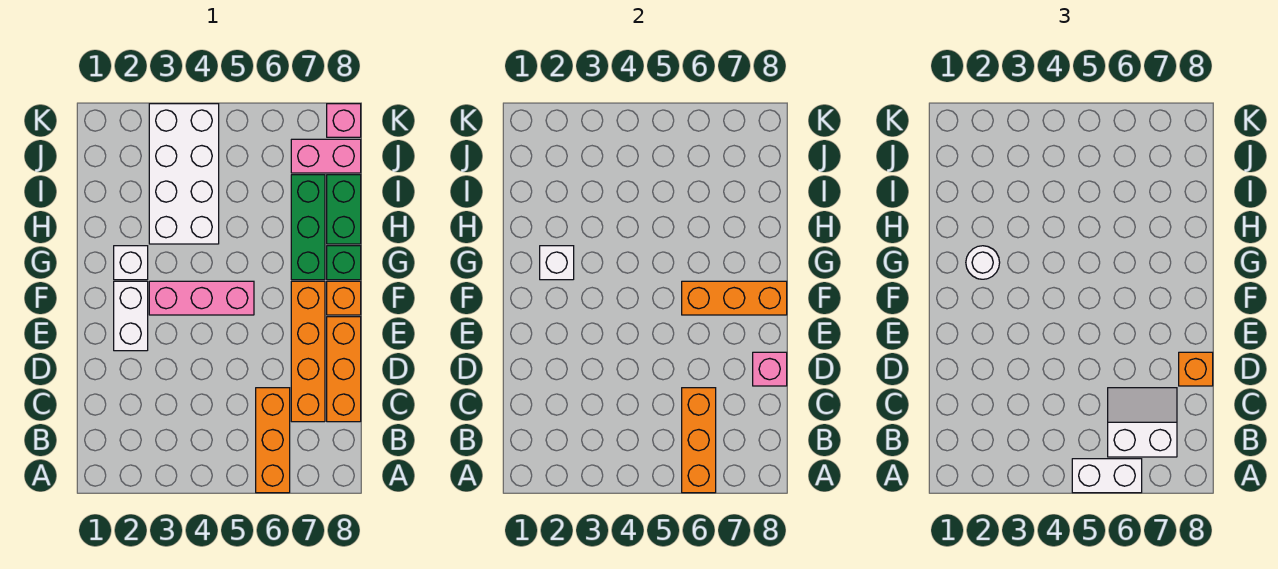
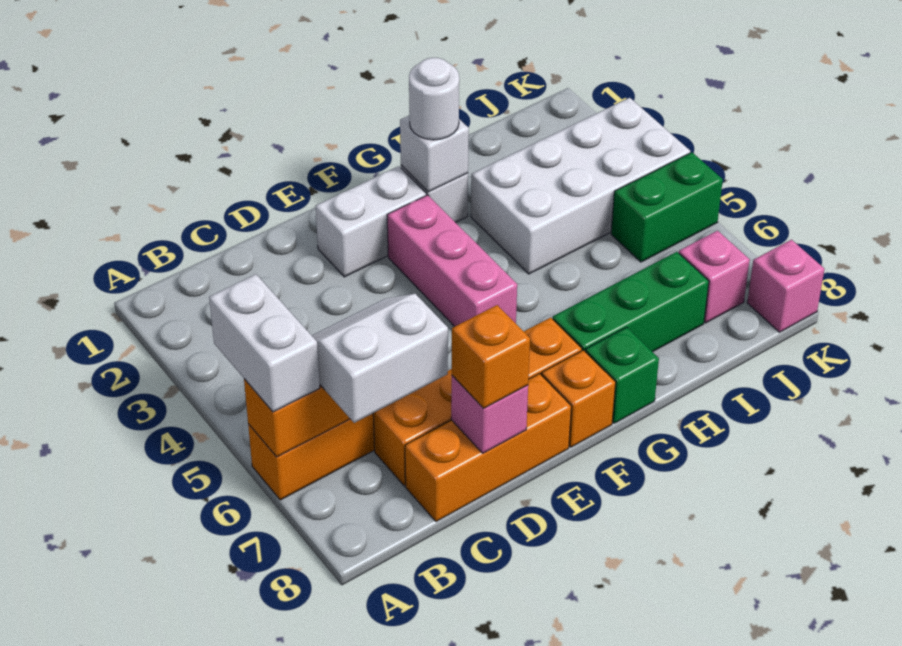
white 2x2 slope [1108,388,1177,457] -> white 2x2 slope turned to [312,294,448,423]
orange 1x3 brick [682,281,787,315] -> none
green 1x2 brick [327,175,361,244] -> green 1x2 brick moved to [611,152,723,262]
pink 1x2 brick [291,139,361,173] -> pink 1x1 brick [679,231,750,323]

